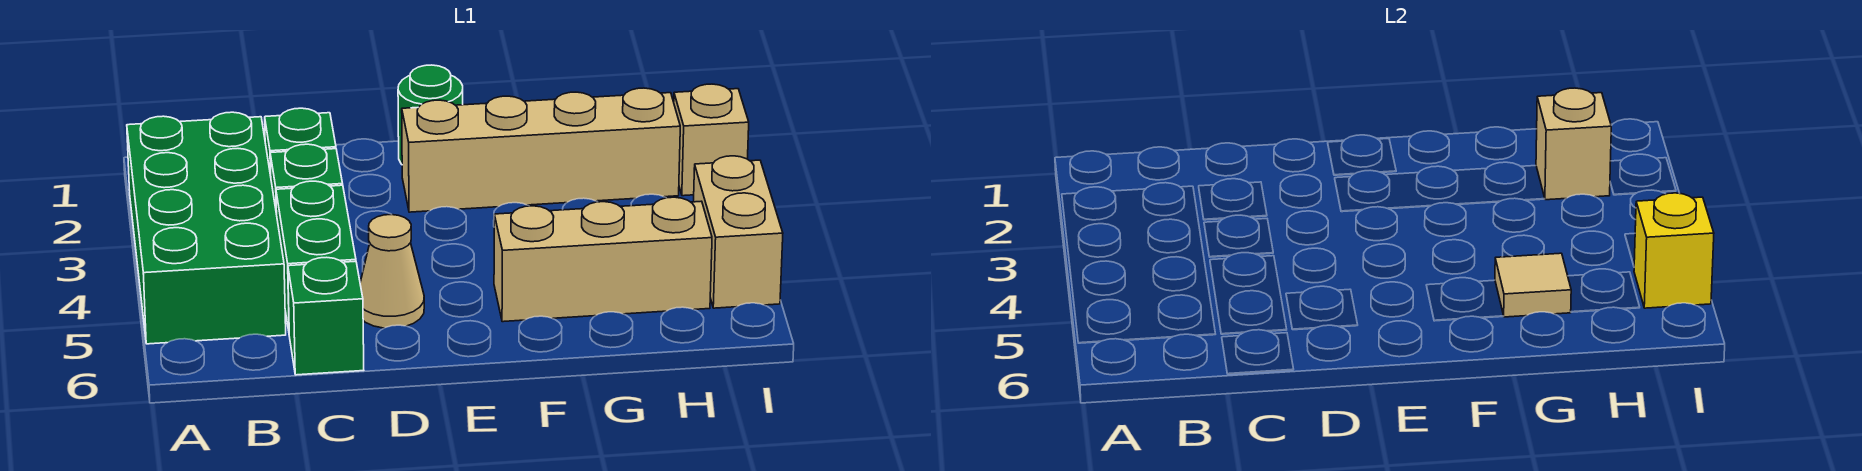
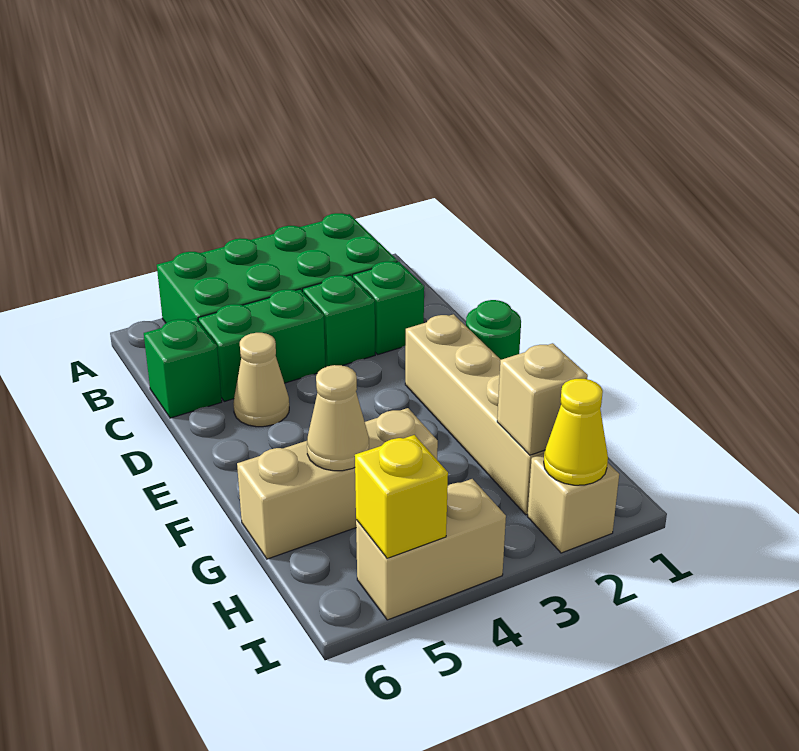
tan 1x3 brick [494,197,712,322] -> tan 1x3 brick turned to [237,408,438,559]
tan 1x1 tile [1495,253,1571,317] -> tan 1x1 cone [307,365,369,471]
none -> yellow 1x1 cone [544,379,608,485]

